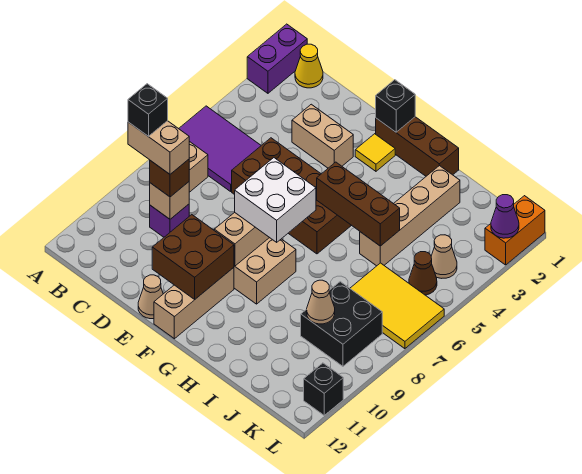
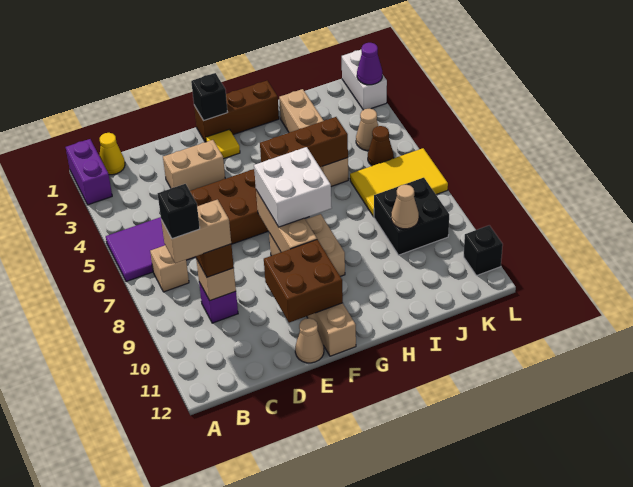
orange 1x2 brick [485,196,545,265] -> white 1x2 brick [342,50,387,110]

